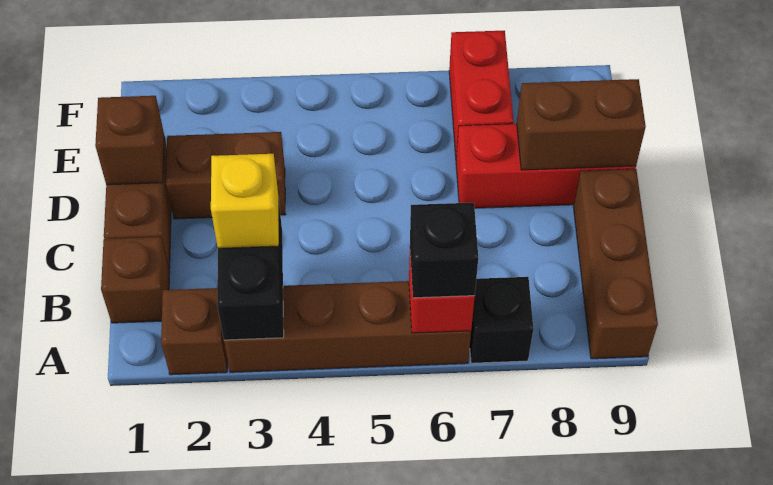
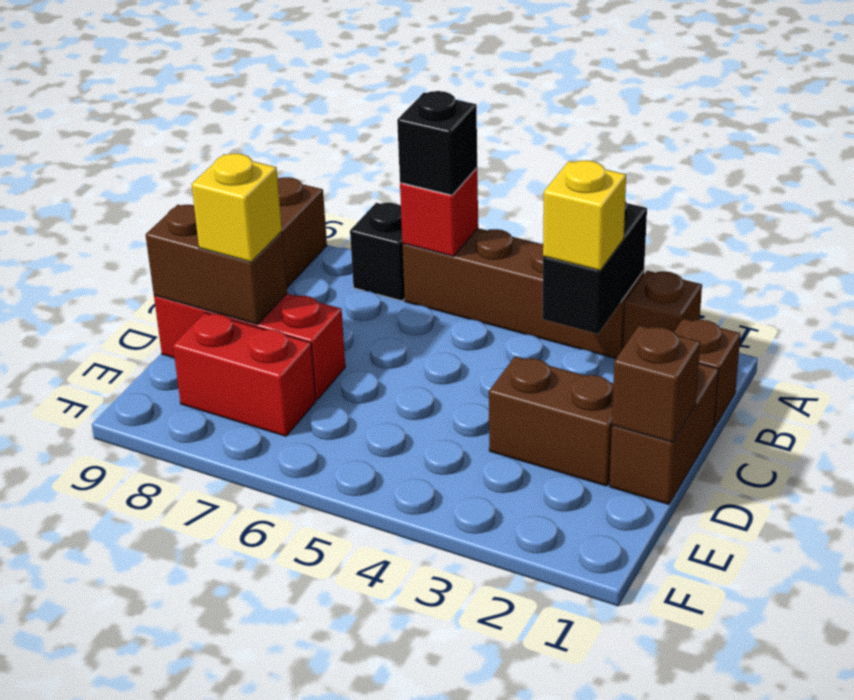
none -> yellow 1x1 brick [192,153,282,262]
red 1x2 brick [449,31,514,156] -> red 1x2 brick turned to [173,313,316,436]

